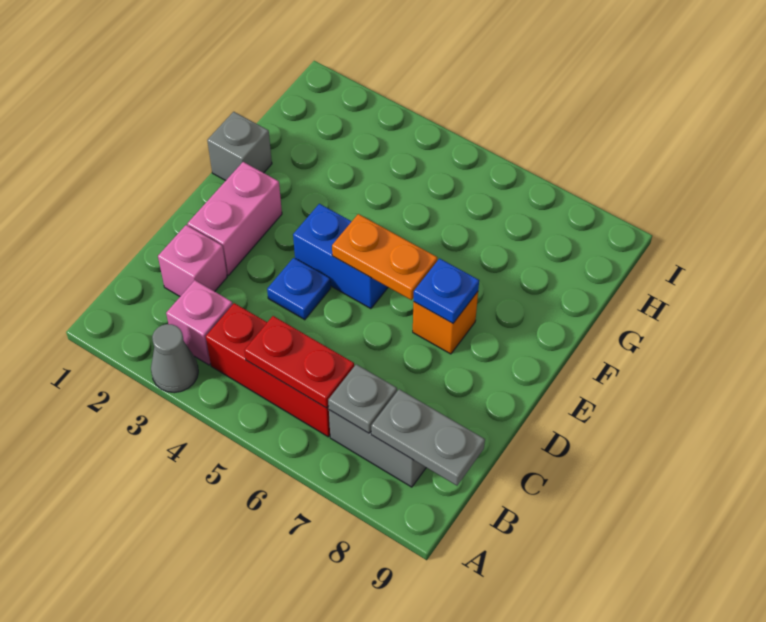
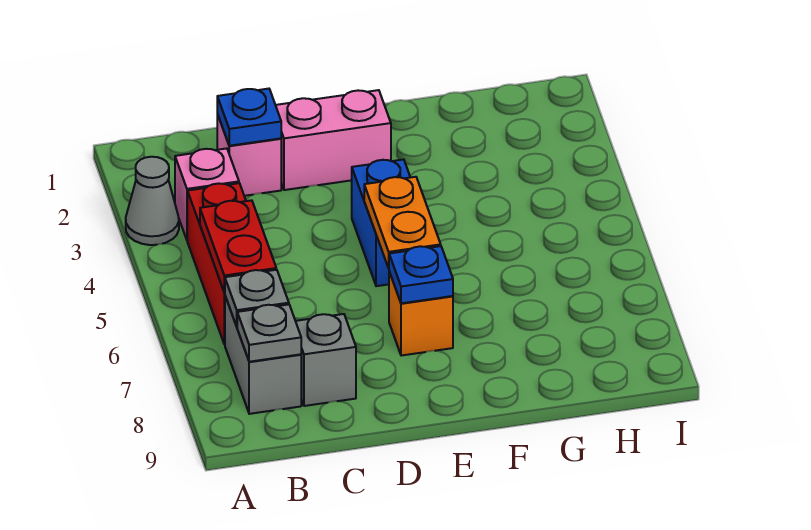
grey 1x2 plate [371,389,485,486] -> grey 1x1 plate [237,305,301,362]
blue 1x1 plate [267,258,331,320] -> blue 1x1 plate moved to [217,89,281,146]
grey 1x1 brick [207,112,272,181] -> grey 1x1 brick moved to [296,314,356,406]

